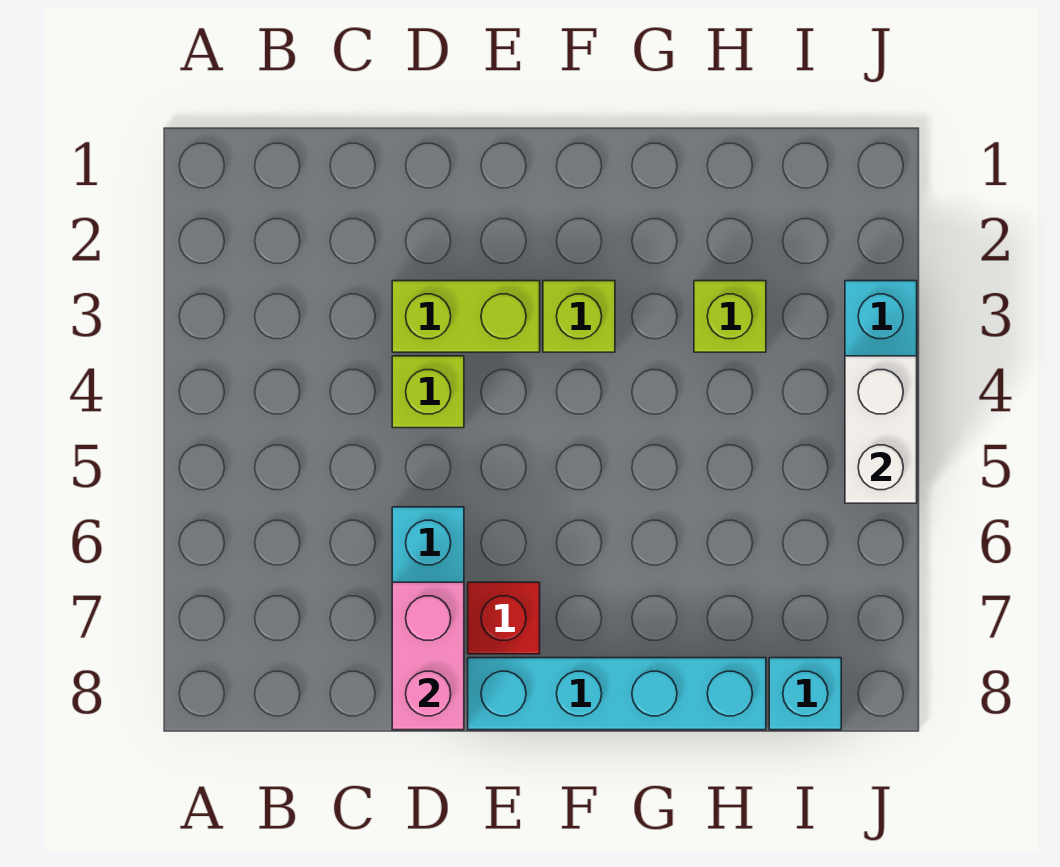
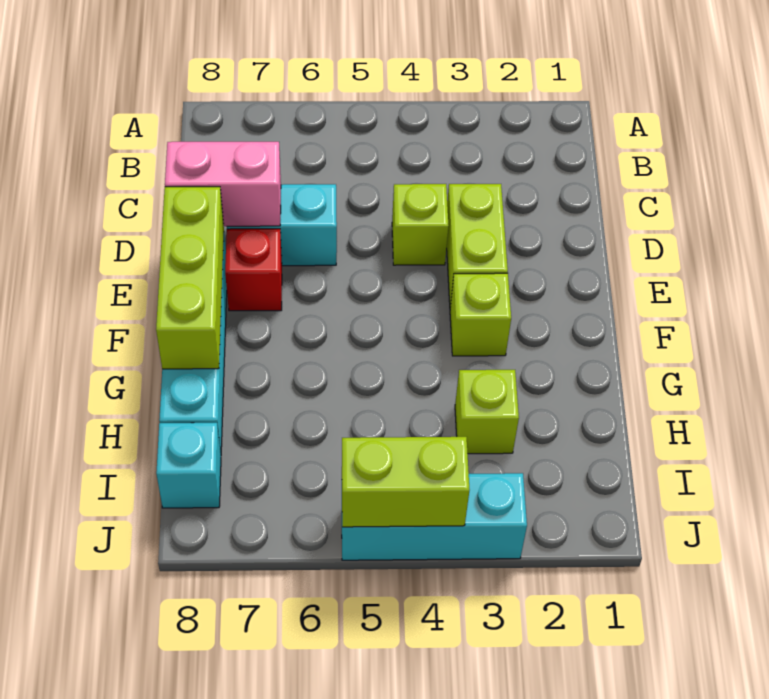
none -> lime 1x3 brick [156,187,224,369]
white 1x2 brick [845,356,917,503] -> lime 1x2 brick [342,437,470,527]

